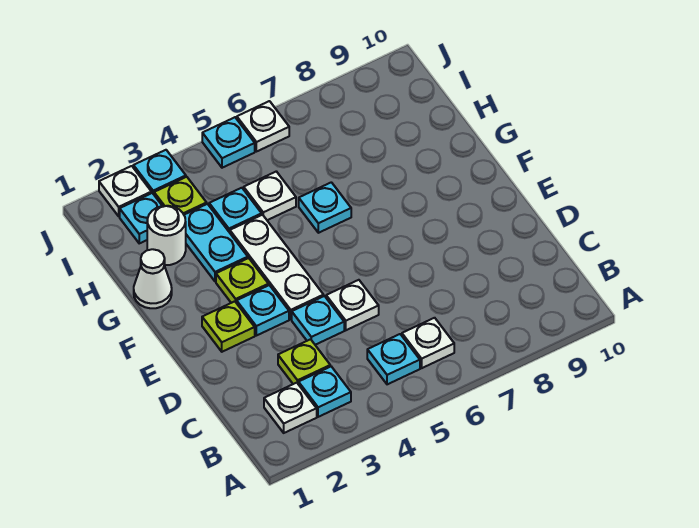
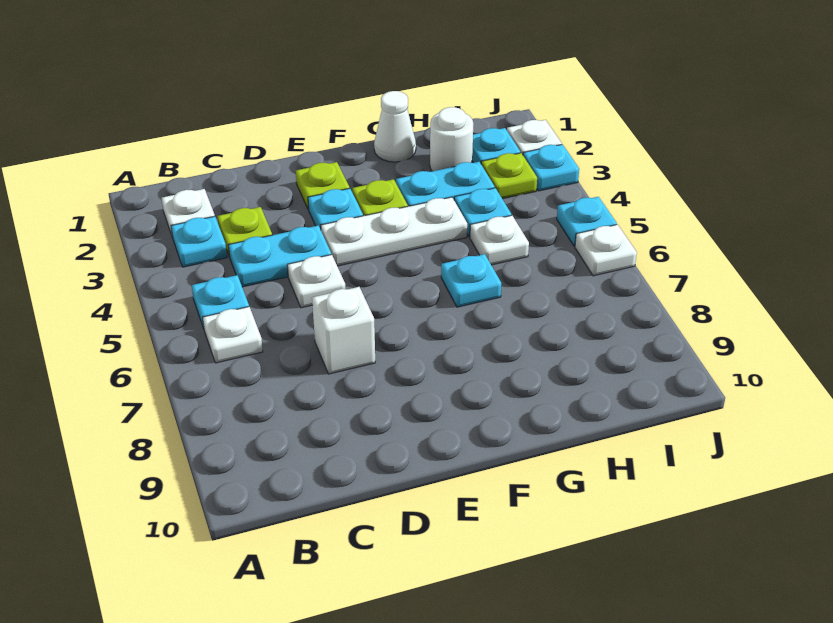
cyan 1x1 plate [292,296,344,345] -> cyan 1x2 plate [228,226,331,287]
none -> white 1x1 brick [312,287,375,374]

